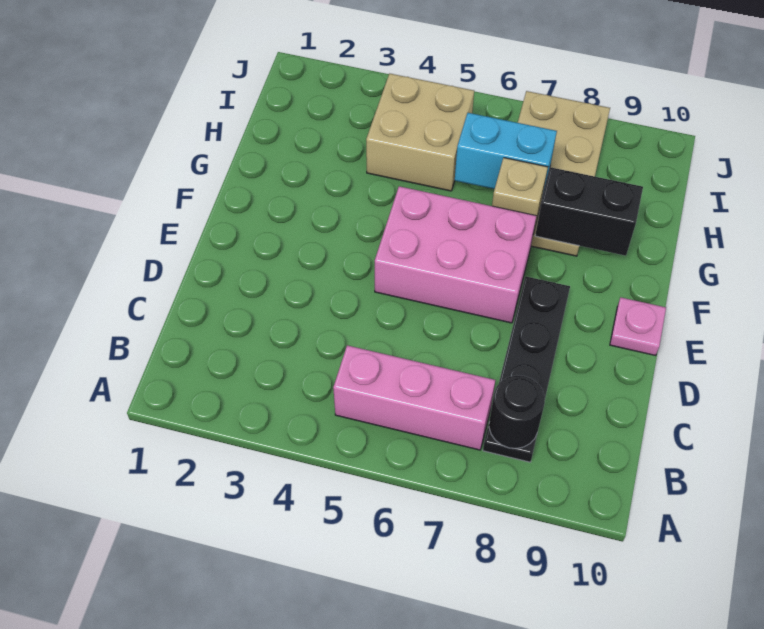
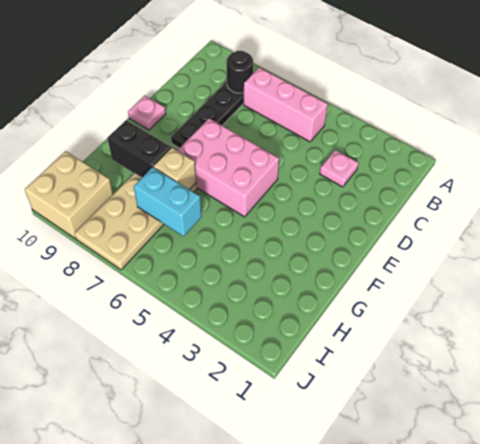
none -> pink 1x1 plate [320,150,358,187]
tan 2x2 brick [366,73,474,191] -> tan 2x2 brick moved to [25,151,113,238]

